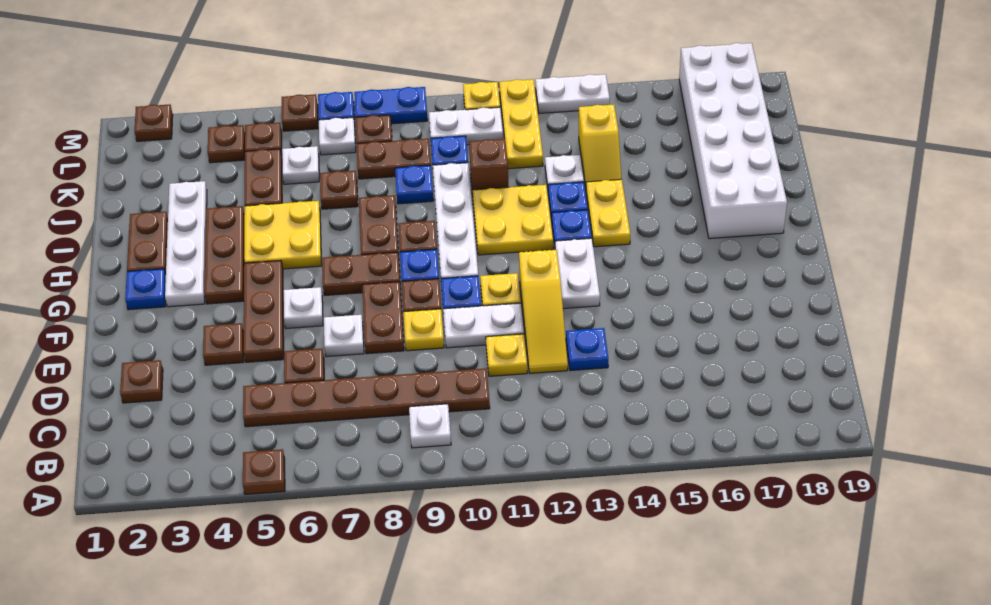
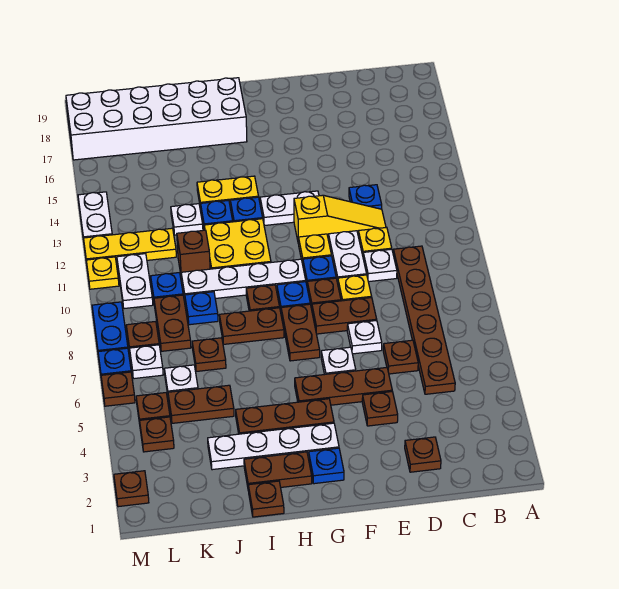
brown 1x1 plate [243,449,285,494] -> brown 1x1 plate moved to [248,481,284,517]
white 1x1 plate [409,404,451,448] -> white 1x1 plate moved to [363,249,397,282]
yellow 2x2 plate [244,201,322,269] -> none
yellow 1x2 slope [579,105,621,188] -> none

